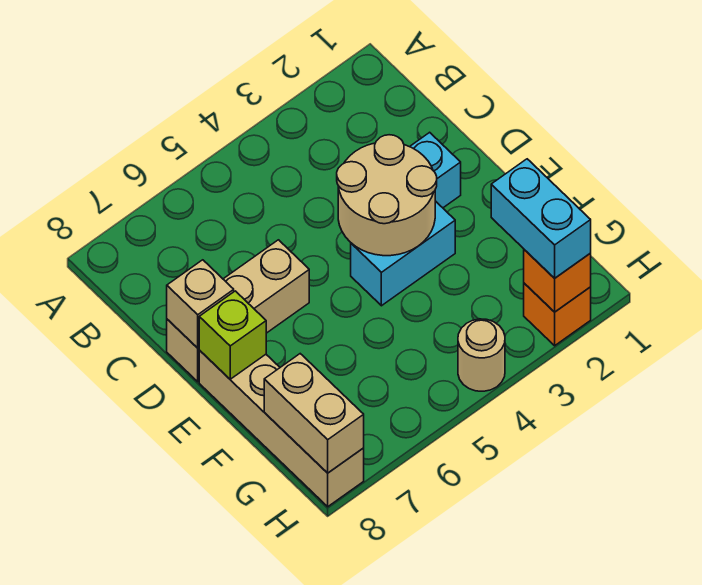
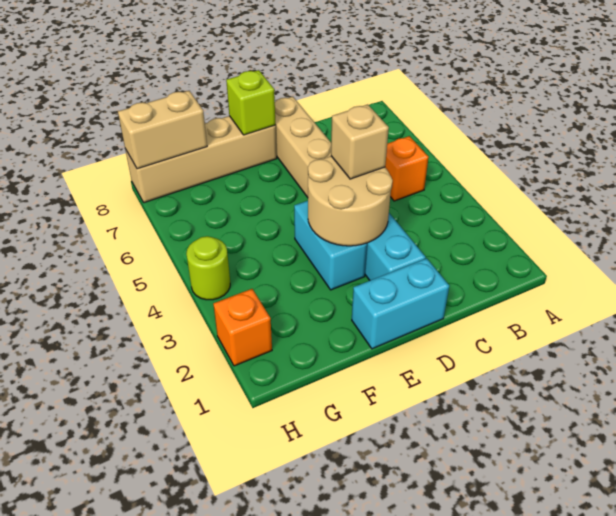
tan 1x1 brick [167,260,234,348] -> tan 1x1 brick moved to [331,104,389,179]
cyan 1x2 brick [491,159,591,278] -> cyan 1x2 brick moved to [352,258,449,349]
orange 1x1 brick [524,250,591,312] -> orange 1x1 brick moved to [385,136,429,201]
tan 1x1 round brick [458,319,505,391] -> lime 1x1 round brick [186,236,230,300]

